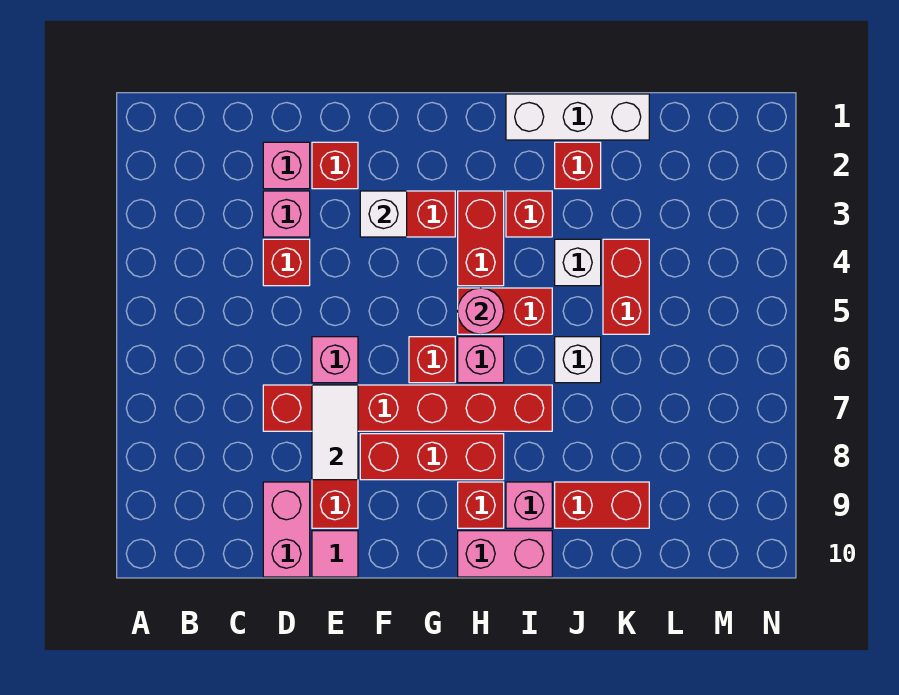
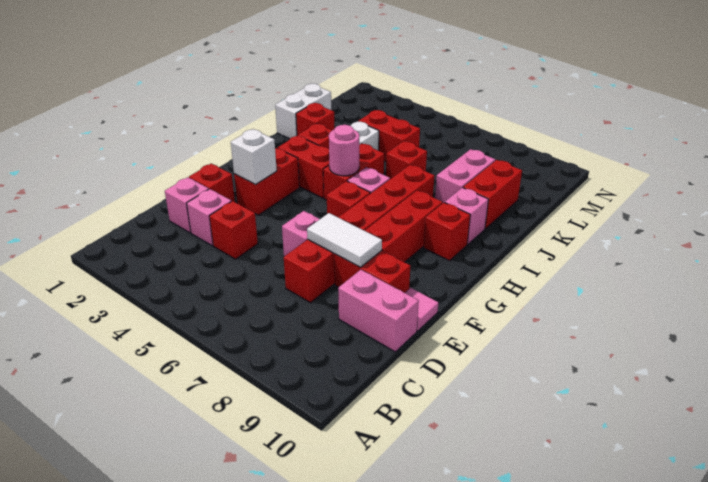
pink 1x2 brick [458,531,552,577] -> pink 1x2 brick moved to [435,149,495,203]
white 1x3 brick [506,94,649,140] -> white 1x2 brick [275,84,331,139]
white 1x1 brick [555,337,601,383] -> red 1x1 brick [386,141,427,179]

